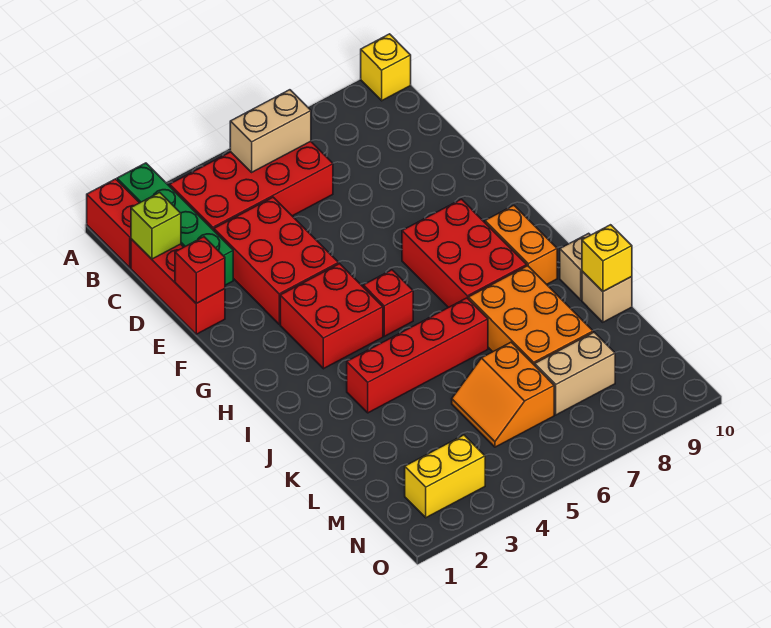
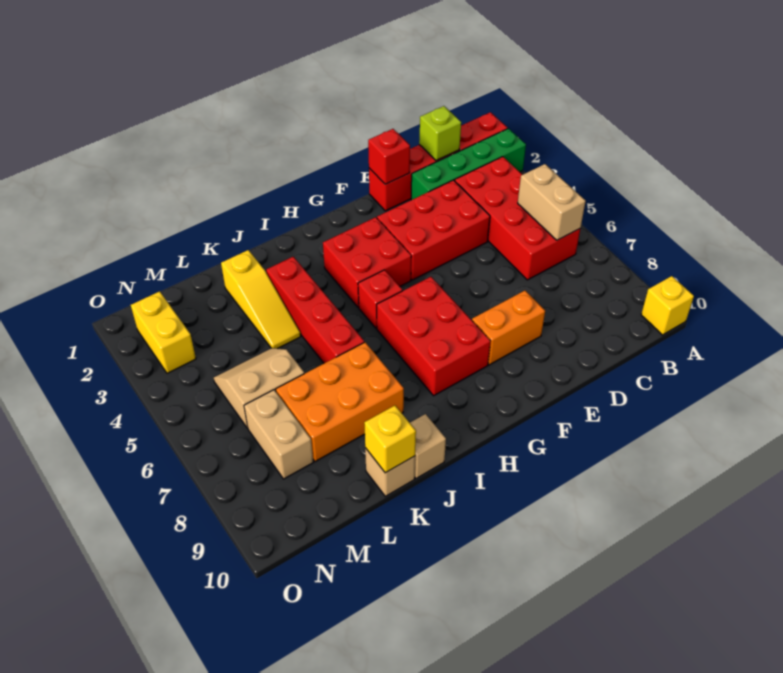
red 2x3 brick [402,199,527,308] -> red 2x3 brick turned to [377,277,490,396]
orange 1x2 brick [485,205,557,284] -> orange 1x2 brick moved to [472,291,545,365]
none -> yellow 1x3 slope [221,250,301,349]
orange 2x2 slope [452,342,554,447] -> tan 2x2 slope [214,348,304,428]

